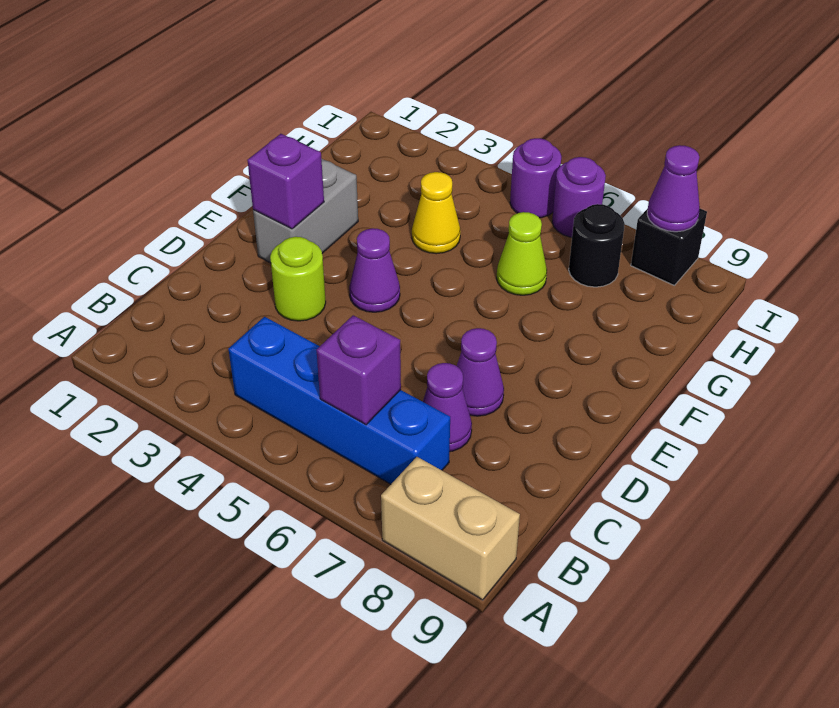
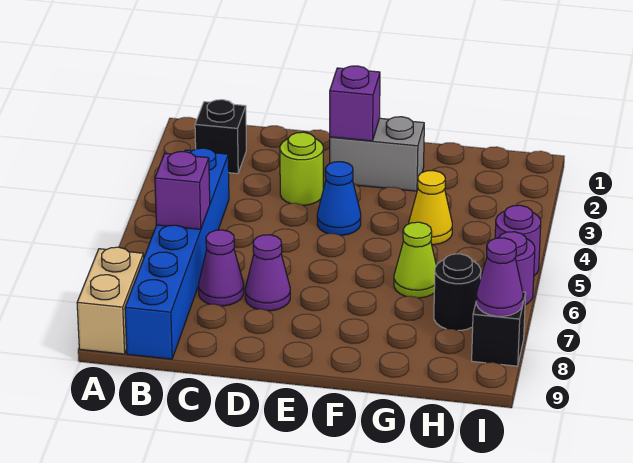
none -> black 1x1 brick [195,100,246,174]
blue 1x4 brick [229,317,450,484] -> blue 1x6 brick [125,148,229,359]
purple 1x1 cone [349,228,400,312] -> blue 1x1 cone [317,162,361,235]

